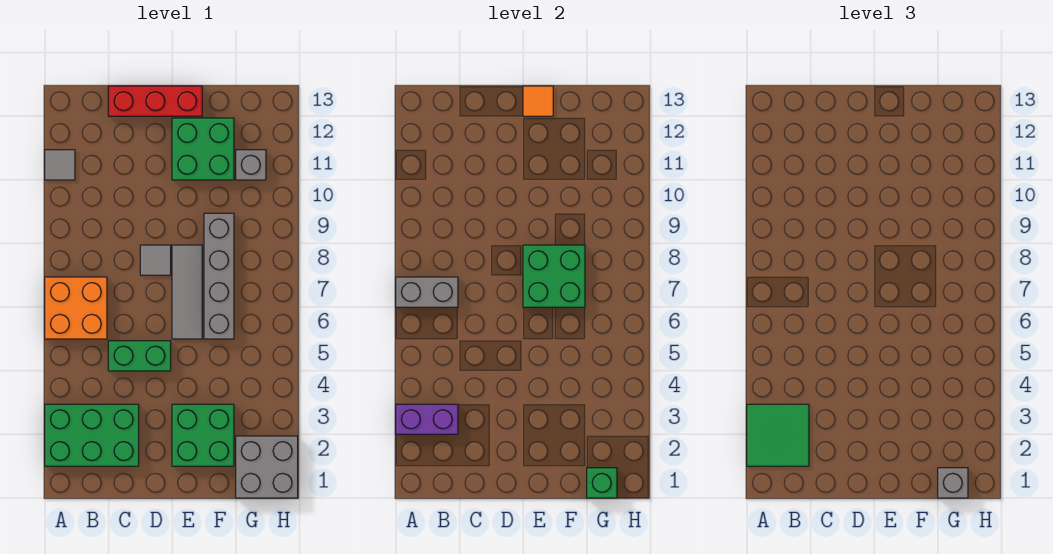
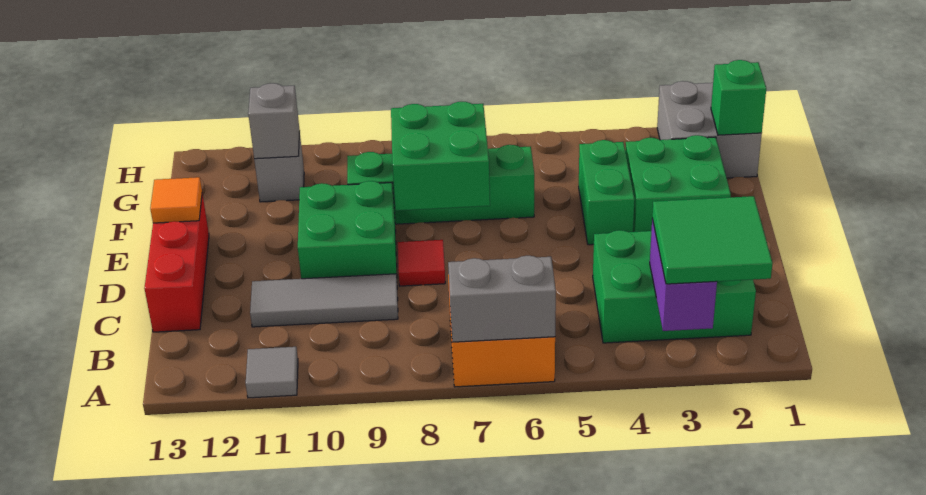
green 2x3 brick [45,404,139,466] -> green 2x3 brick turned to [593,230,756,343]
grey 1x2 brick [396,277,458,307] -> grey 1x2 brick turned to [448,256,556,342]
green 1x2 brick [108,341,171,371] -> green 1x2 brick moved to [579,140,635,245]
grey 1x1 tile [140,245,171,275] -> red 1x1 tile [398,240,445,286]
grey 1x3 tile [172,245,202,339] -> grey 1x3 tile moved to [250,274,398,327]
green 2x2 brick [172,118,234,180] -> green 2x2 brick moved to [298,181,397,279]
grey 1x4 brick [204,213,234,339] -> green 1x4 brick [347,145,534,224]
grey 1x1 brick [938,468,968,498] -> grey 1x1 brick moved to [248,83,300,159]

